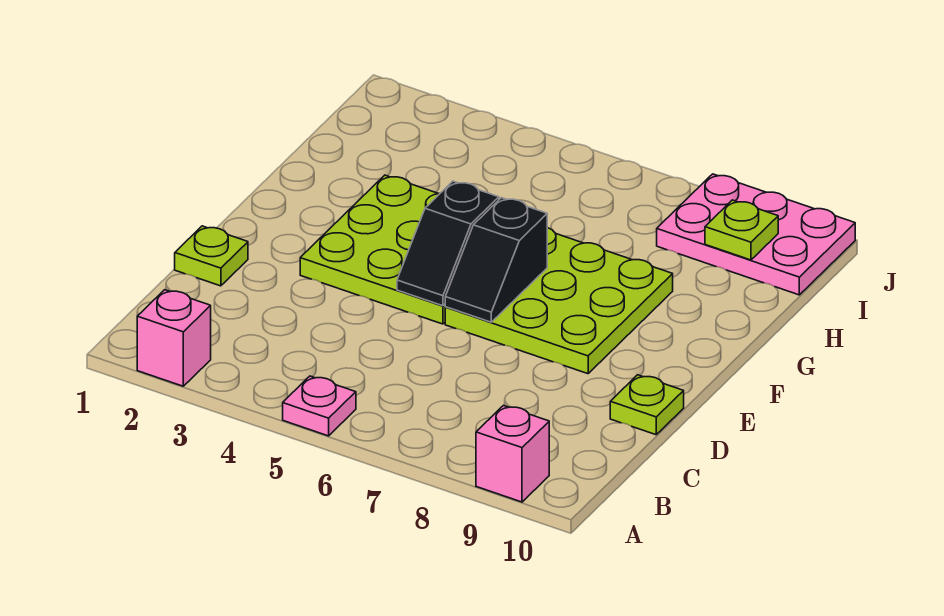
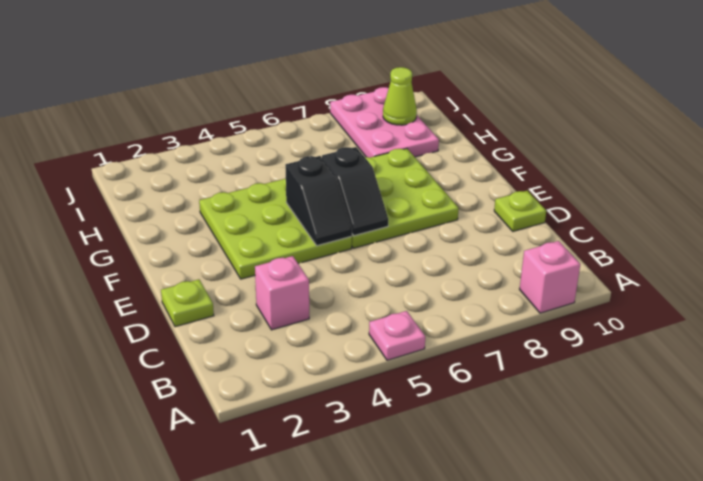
pink 1x1 brick [137,290,211,386] -> pink 1x1 brick moved to [255,256,309,330]
pink 2x3 plate [657,174,855,295] -> pink 2x3 plate turned to [330,87,439,158]
lime 1x1 plate [705,200,778,260] -> lime 1x1 cone [383,67,417,125]

